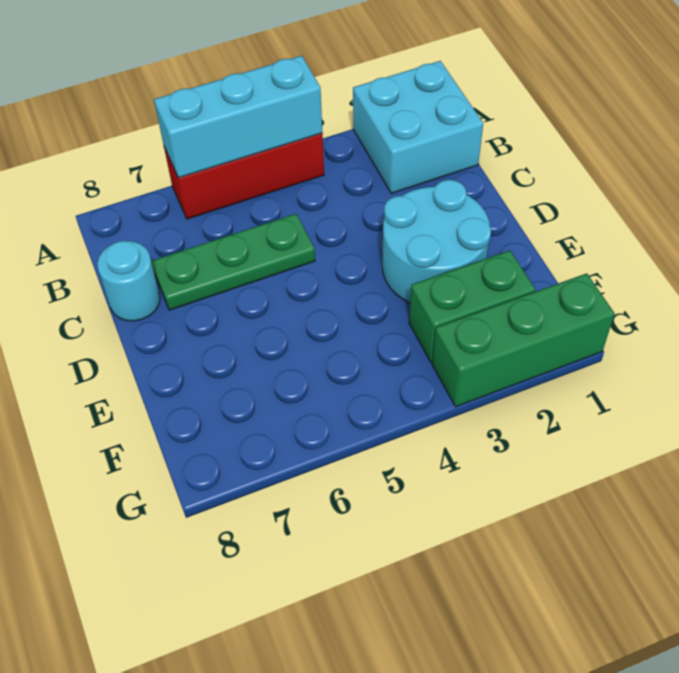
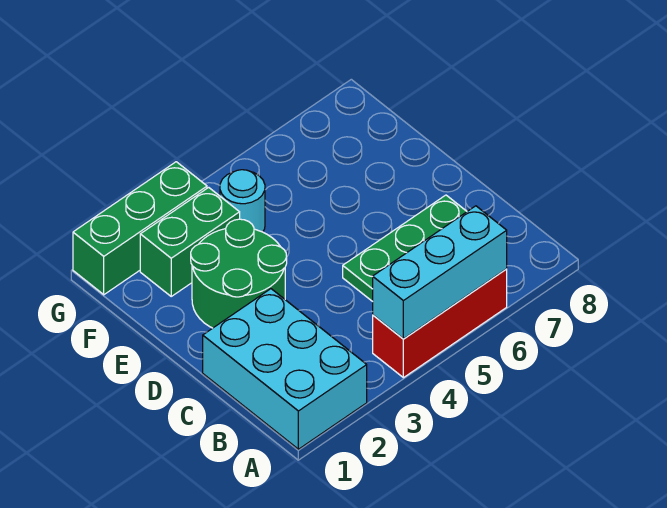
cyan 2x2 brick [353,61,483,193] -> cyan 2x3 brick [203,289,367,449]
cyan 1x1 round brick [97,241,160,321] -> cyan 1x1 round brick moved to [220,170,265,232]
cyan 2x2 round brick [382,180,491,303] -> green 2x2 round brick [191,219,287,328]

